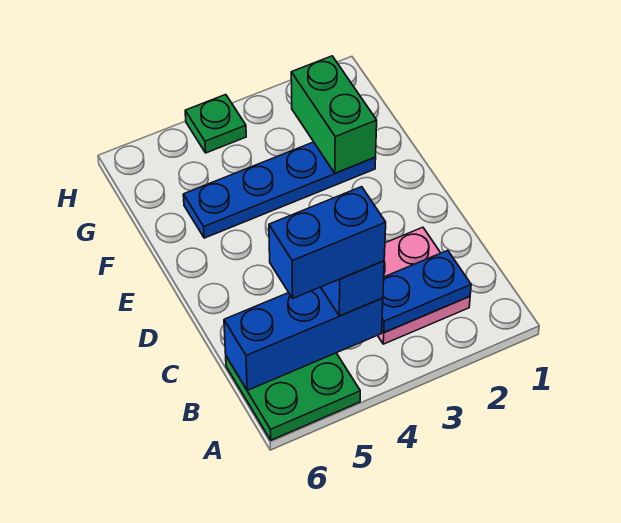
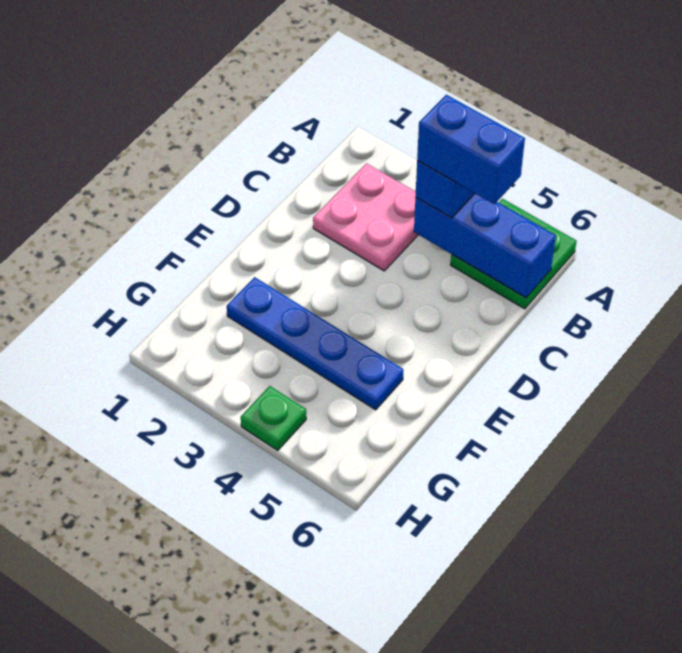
blue 1x2 plate [382,250,471,333] -> none
green 1x2 brick [291,56,377,173] -> none

